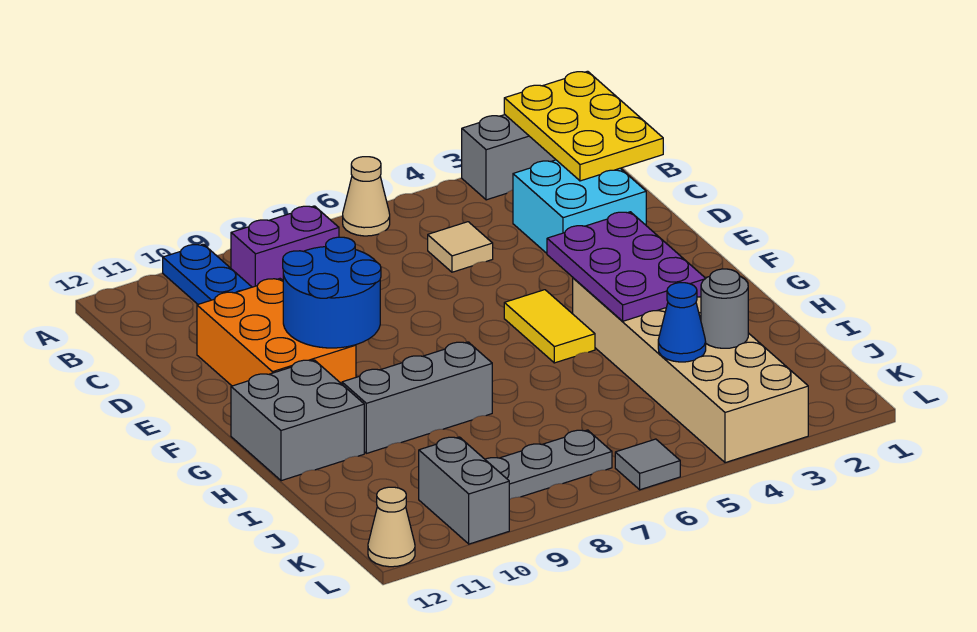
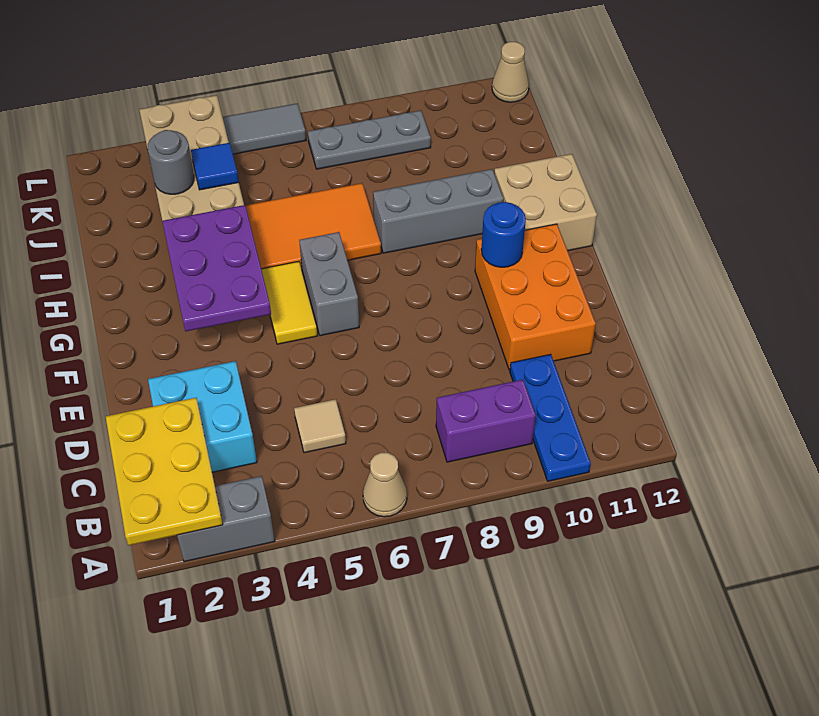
blue 2x2 round brick [283,237,381,348] -> blue 1x1 round brick [481,202,526,267]
grey 2x2 brick [231,360,364,481] -> tan 2x2 brick [494,154,597,251]
none -> orange 2x3 tile [246,183,381,269]
blue 1x1 cone [658,283,706,362] -> blue 1x1 tile [191,143,239,190]
grey 1x2 brick [419,437,509,544] -> grey 1x2 brick moved to [299,232,359,336]
grey 1x1 tile [615,439,680,490] -> grey 1x2 tile [223,103,306,154]

